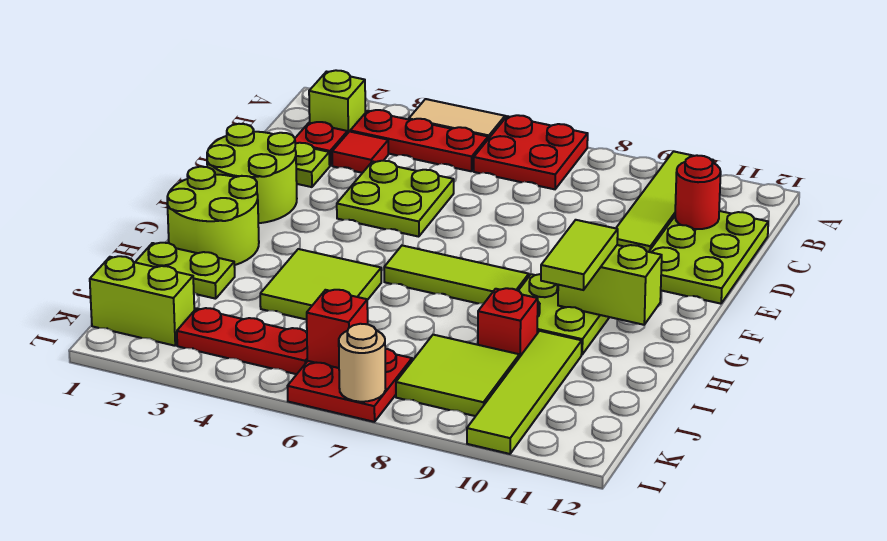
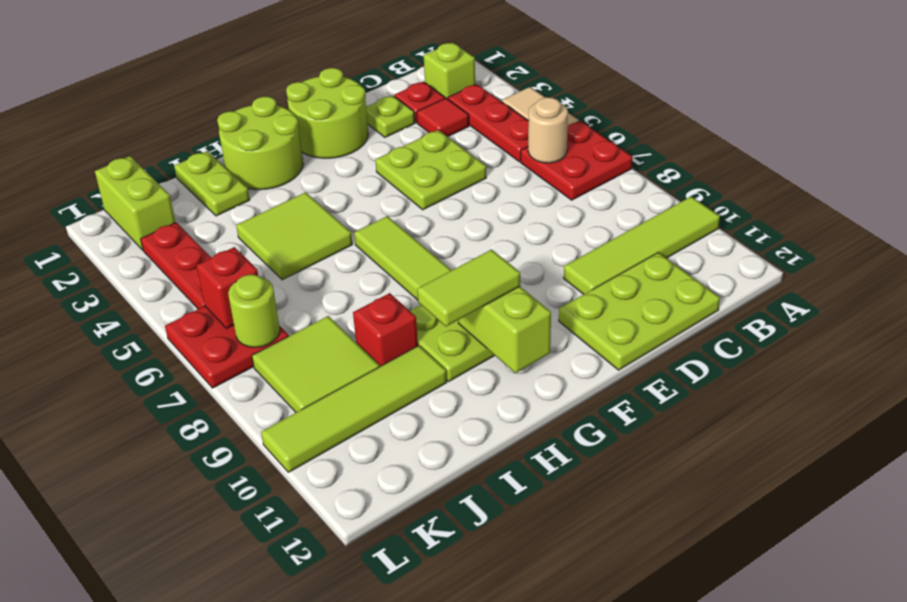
red 1x1 round brick [675,155,721,229] -> none
none -> lime 1x1 round brick [228,275,280,347]
tan 1x1 round brick [339,324,386,402] -> tan 1x1 round brick moved to [528,97,568,163]

